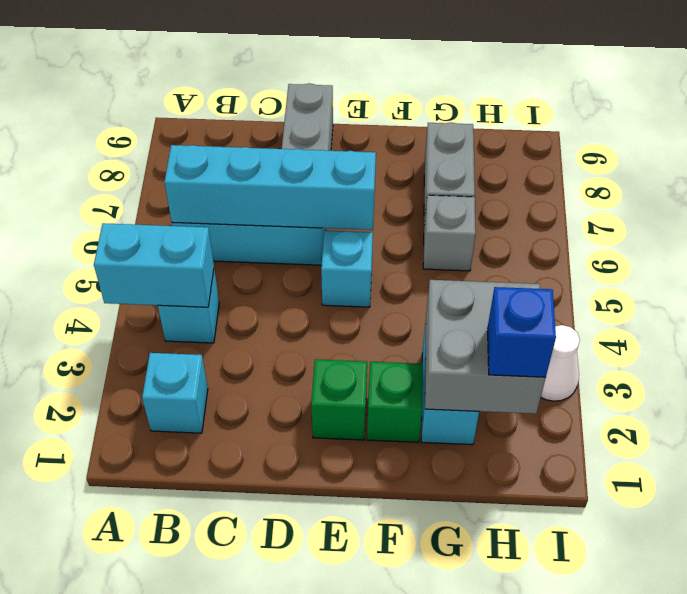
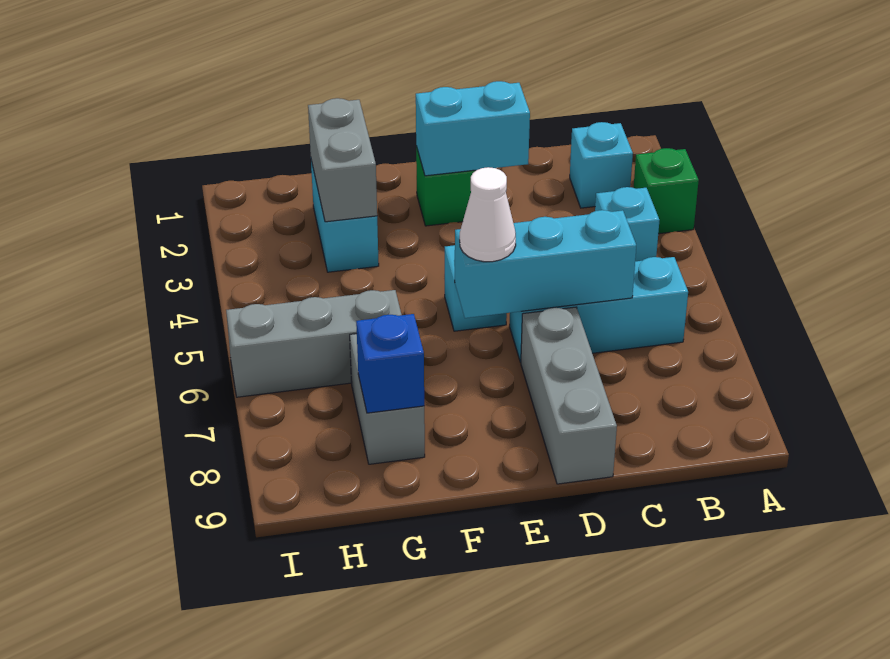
cyan 1x2 brick [94,223,214,307] -> cyan 1x2 brick moved to [416,81,530,176]
cyan 1x4 brick [164,145,376,230] -> cyan 1x3 brick [455,210,636,318]
green 1x1 brick [367,362,423,442] -> green 1x1 brick moved to [634,148,699,234]
grey 2x2 brick [425,280,546,414] -> grey 1x2 brick [308,98,377,222]
grey 1x1 brick [423,195,476,271] -> grey 1x3 brick [226,290,402,397]
blue 1x1 brick [488,287,556,378] -> blue 1x1 brick moved to [356,314,424,413]
white 1x1 cone [541,325,580,401] -> white 1x1 cone moved to [460,167,516,262]

